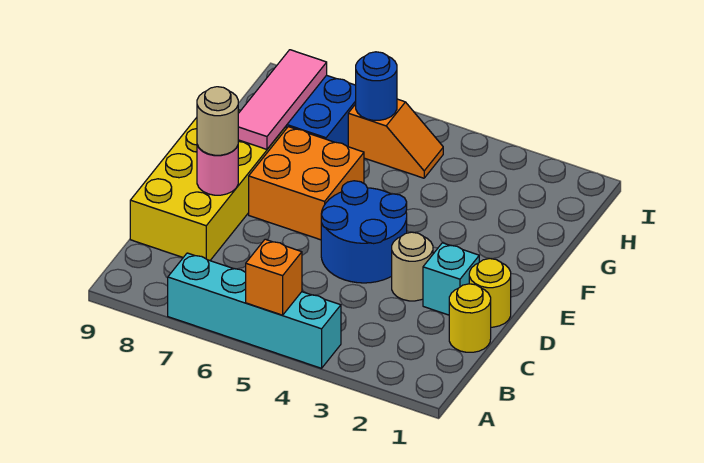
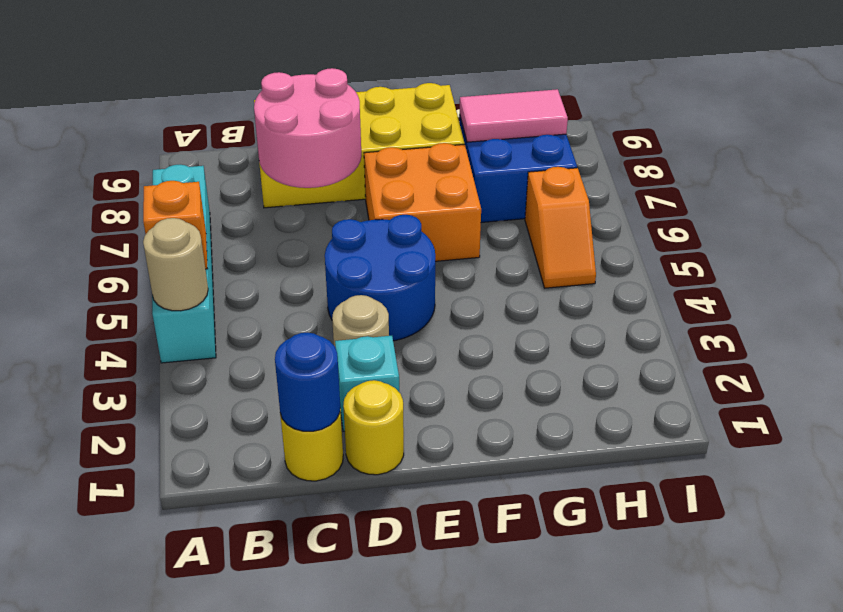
pink 1x1 round brick [197,145,238,195] -> pink 2x2 round brick [254,68,362,188]
tan 1x1 round brick [197,87,238,155] -> tan 1x1 round brick moved to [143,218,208,311]
pink 1x3 tile [238,50,327,149] -> pink 1x2 tile [460,89,568,142]
blue 1x1 round brick [356,52,397,120] -> blue 1x1 round brick moved to [275,333,340,431]

